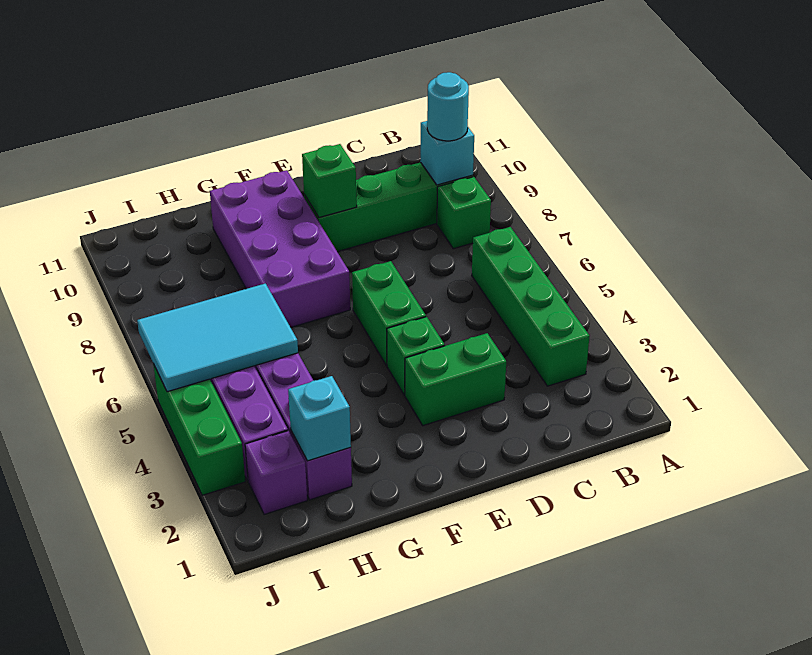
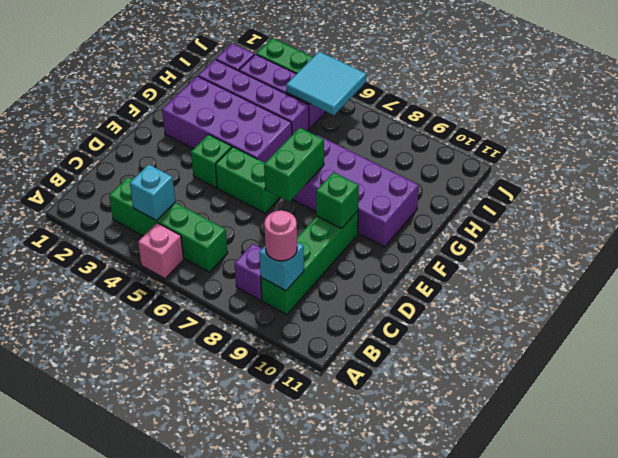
none -> pink 1x1 brick [138,223,184,279]
green 1x1 brick [437,177,491,249] -> purple 1x1 brick [234,244,262,300]
cyan 1x1 round brick [427,72,469,141] -> pink 1x1 round brick [264,210,297,261]
green 1x2 brick [405,333,506,426] -> green 1x2 brick moved to [264,128,324,202]
none -> purple 2x4 brick [162,76,292,163]
cyan 1x1 brick [288,376,351,461] -> cyan 1x1 brick moved to [130,164,175,221]
cyan 2x3 tile [137,284,298,392] -> cyan 2x2 tile [286,52,367,115]

